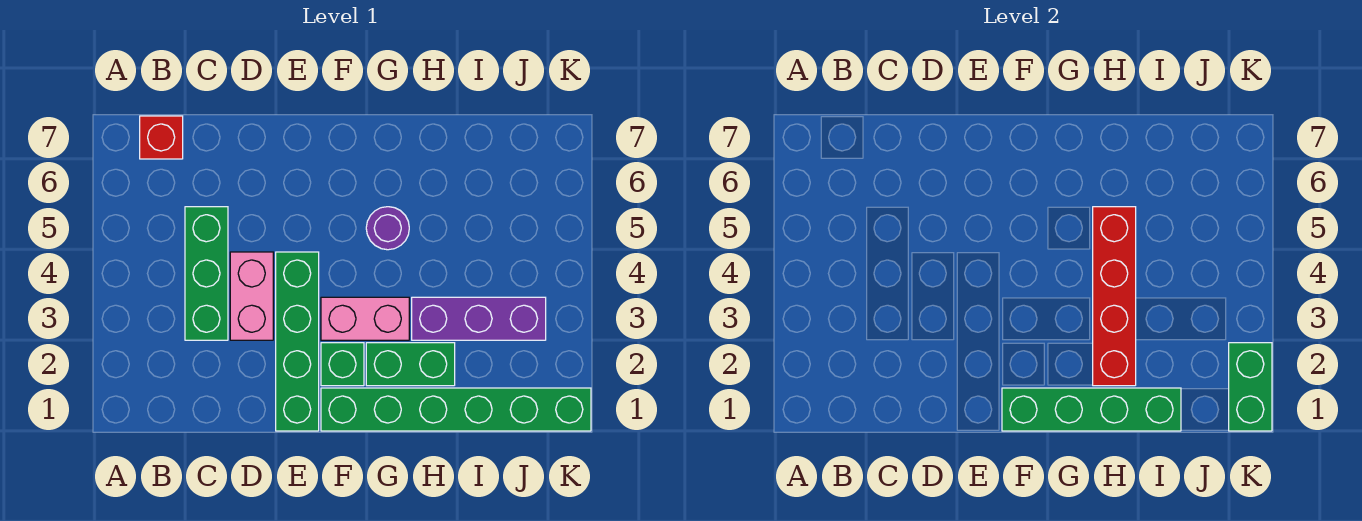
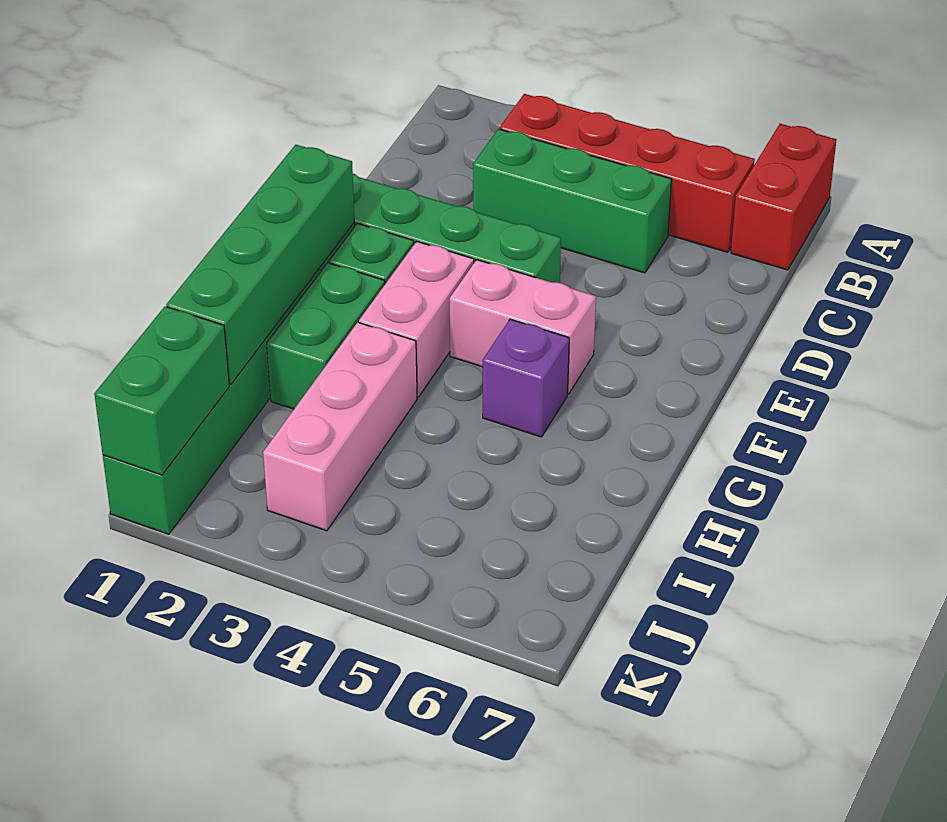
red 1x1 brick [140,116,183,159] -> red 1x2 brick [731,124,836,270]
pink 1x2 brick [230,252,273,340] -> pink 1x2 brick moved to [450,260,596,394]
purple 1x1 round brick [366,207,409,250] -> purple 1x1 brick [483,319,569,437]
red 1x4 brick [1093,207,1136,386] -> red 1x4 brick moved to [500,94,755,252]
purple 1x3 brick [412,297,546,340] -> pink 1x3 brick [263,322,417,531]
green 1x2 brick [1229,343,1272,431] -> green 1x2 brick turned to [94,306,229,475]

